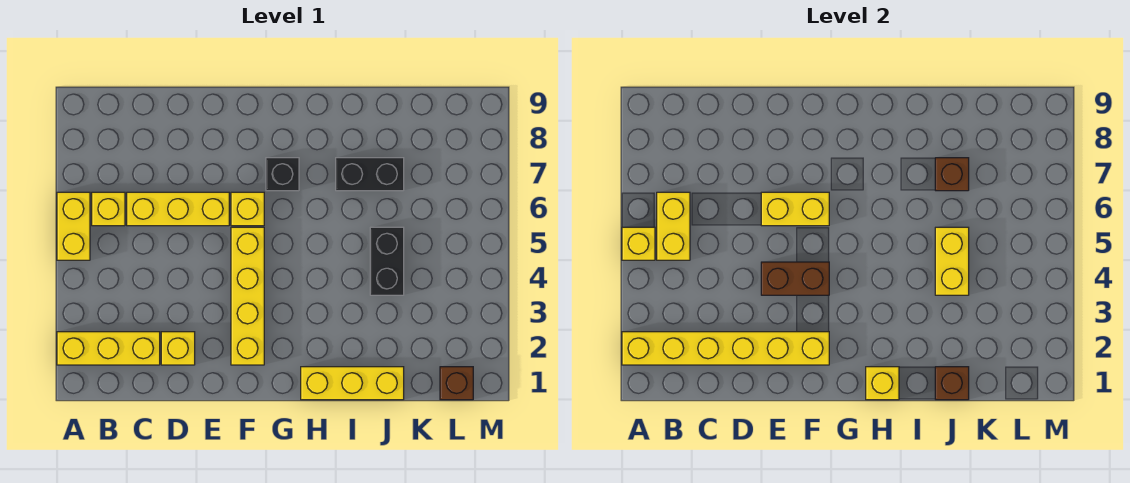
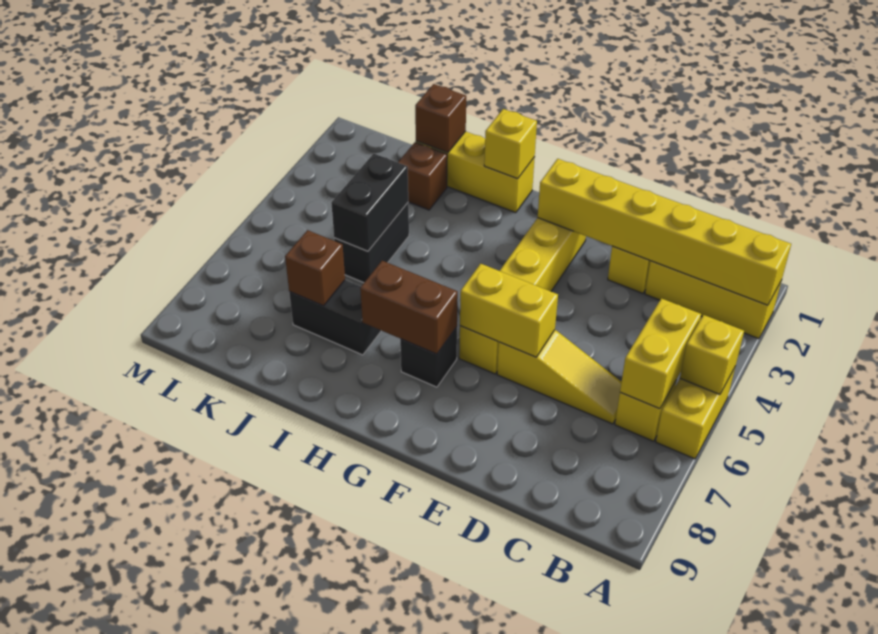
yellow 1x3 brick [127,192,229,226] -> yellow 1x3 slope [497,330,621,424]
brown 1x2 brick [761,262,829,295] -> brown 1x2 brick moved to [360,261,458,354]
yellow 1x2 brick [935,227,969,295] -> black 1x2 brick [331,154,408,251]
brown 1x1 brick [440,367,473,400] -> brown 1x1 brick moved to [398,142,447,210]

